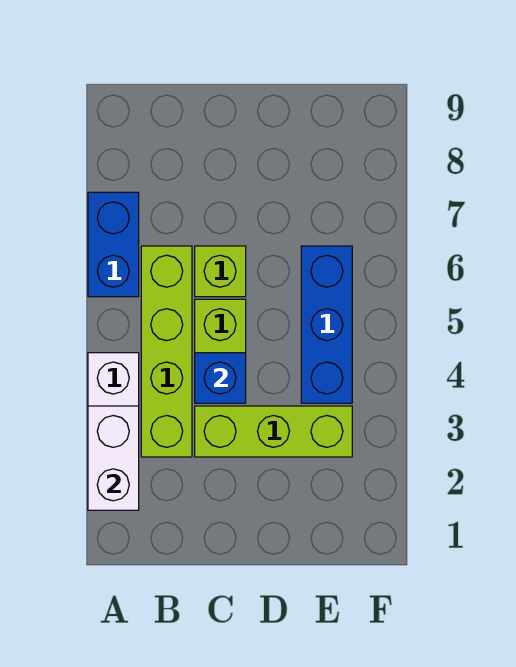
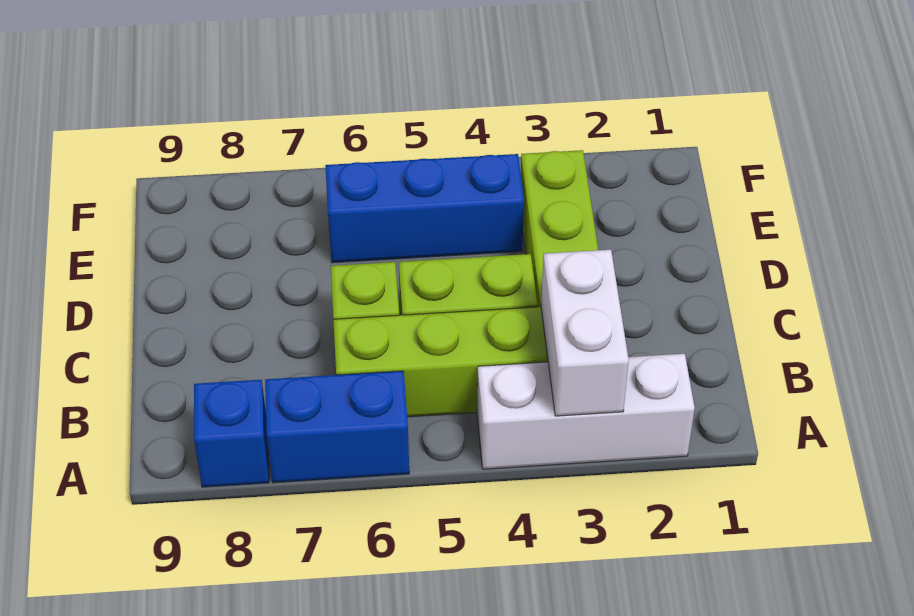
white 1x2 brick [88,406,139,510] -> white 1x2 brick turned to [541,250,629,416]
blue 1x1 brick [195,353,246,403] -> blue 1x1 brick moved to [194,380,269,487]

